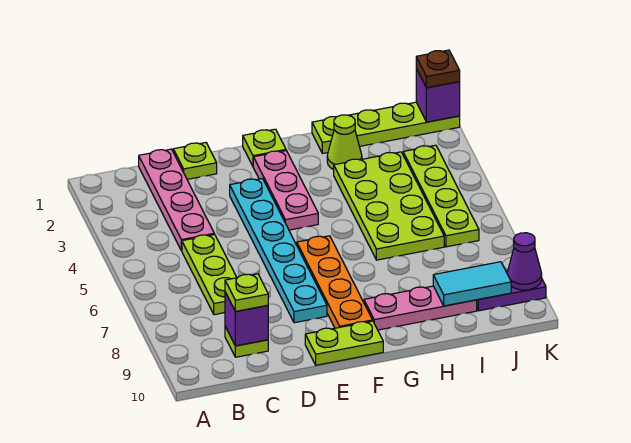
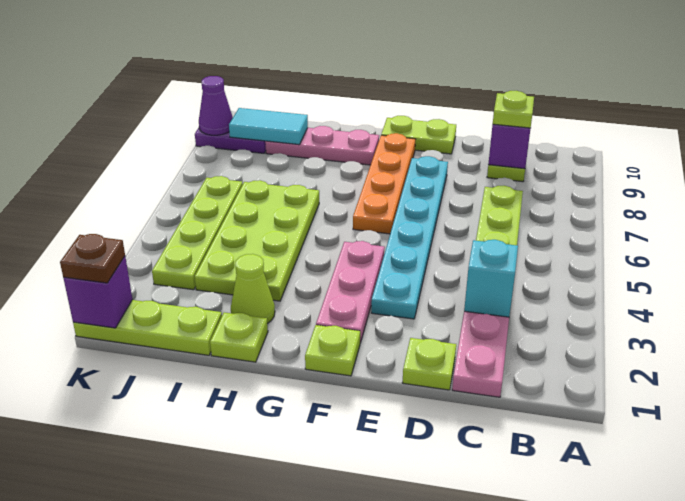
none -> cyan 1x1 brick [464,240,518,317]

